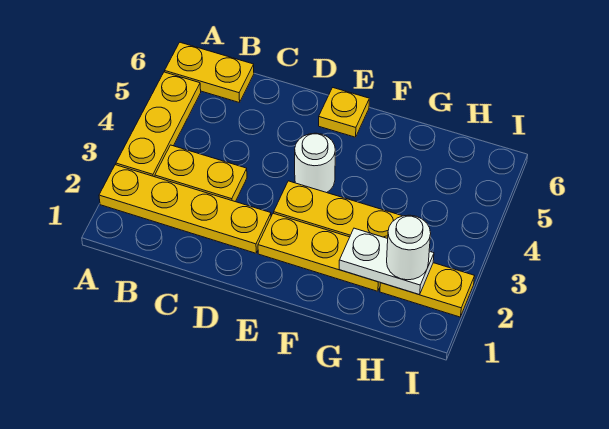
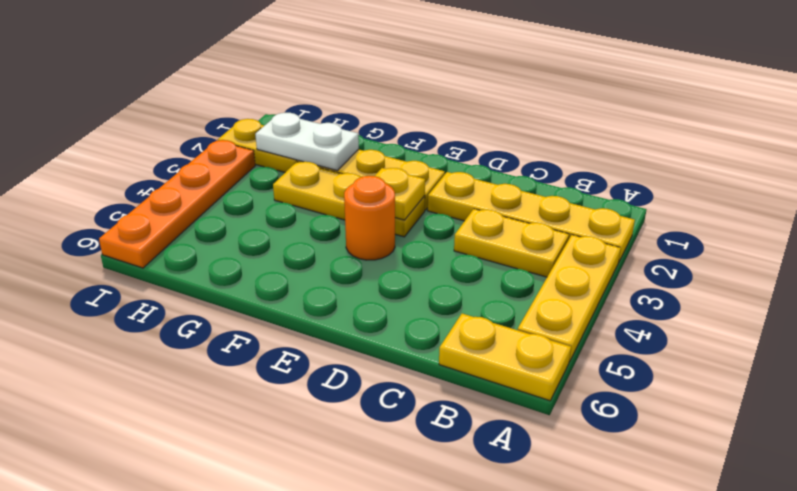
white 1x1 round brick [295,133,335,193] -> orange 1x1 round brick [344,176,395,260]
yellow 1x1 plate [319,88,369,137] -> yellow 1x1 plate moved to [375,168,425,220]
white 1x1 round brick [387,215,431,280] -> none
none -> orange 1x4 plate [99,140,255,268]

